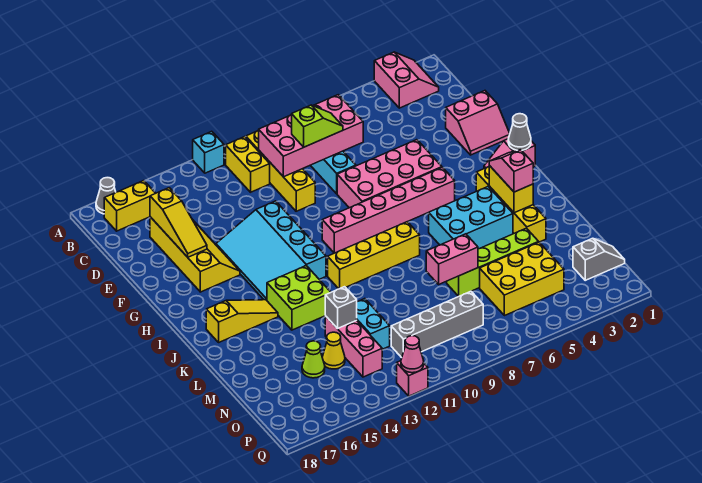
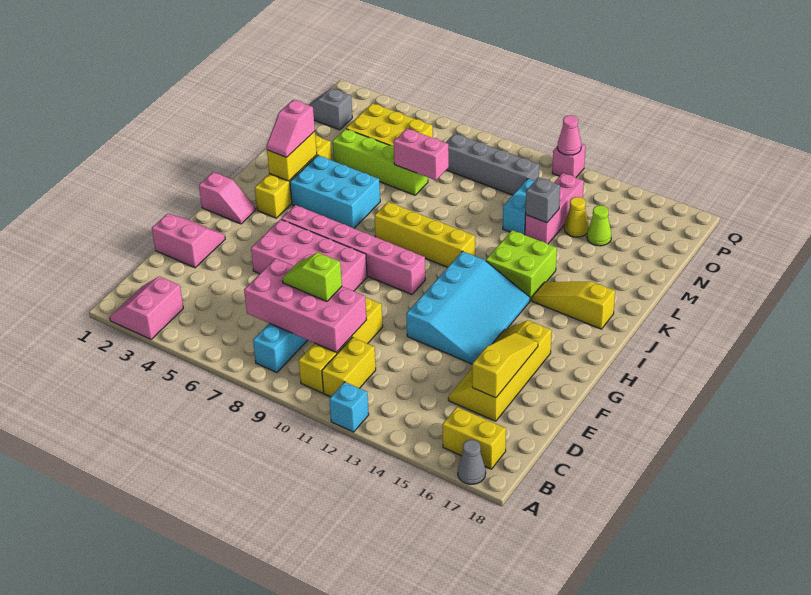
grey 1x1 cone [508,114,531,150] -> none

